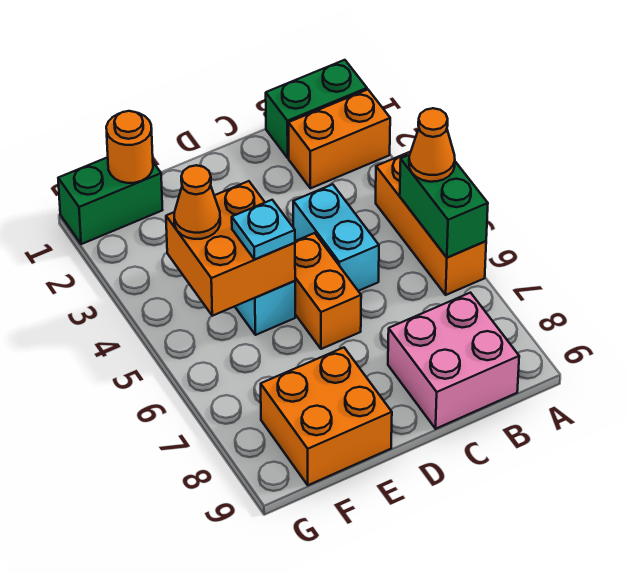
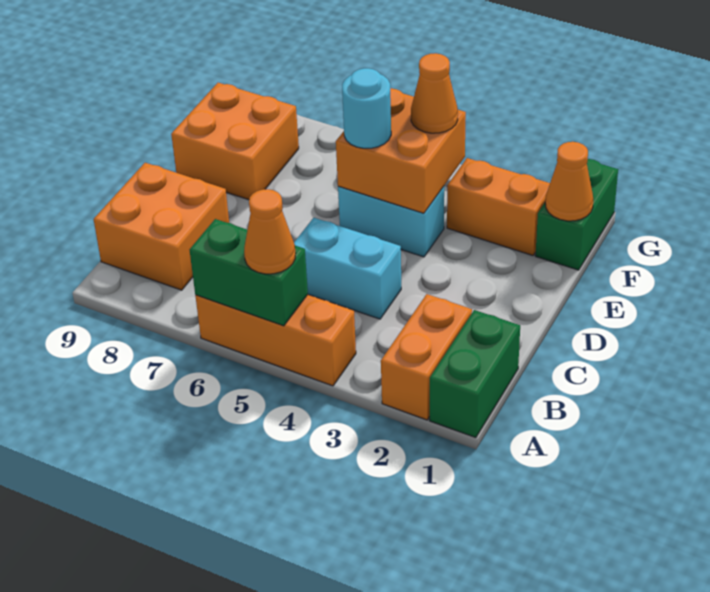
pink 2x2 brick [388,293,519,429] -> orange 2x2 brick [94,163,229,290]
orange 1x2 brick [295,233,361,349] -> orange 1x2 brick moved to [447,158,550,255]
cyan 1x1 plate [232,200,295,259] -> cyan 1x1 round brick [342,68,391,148]
orange 1x1 round brick [106,111,153,183] -> orange 1x1 cone [545,142,593,221]

